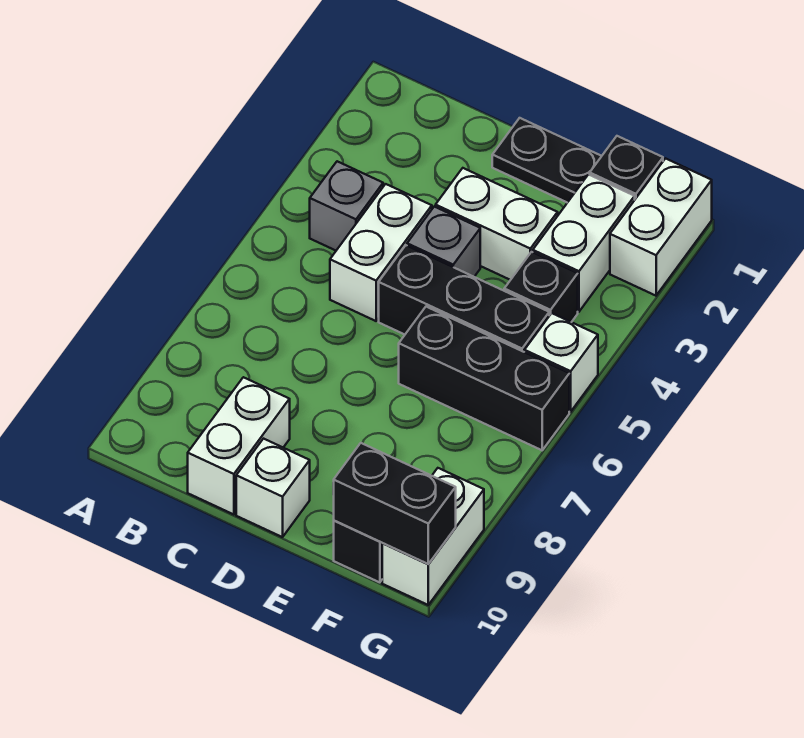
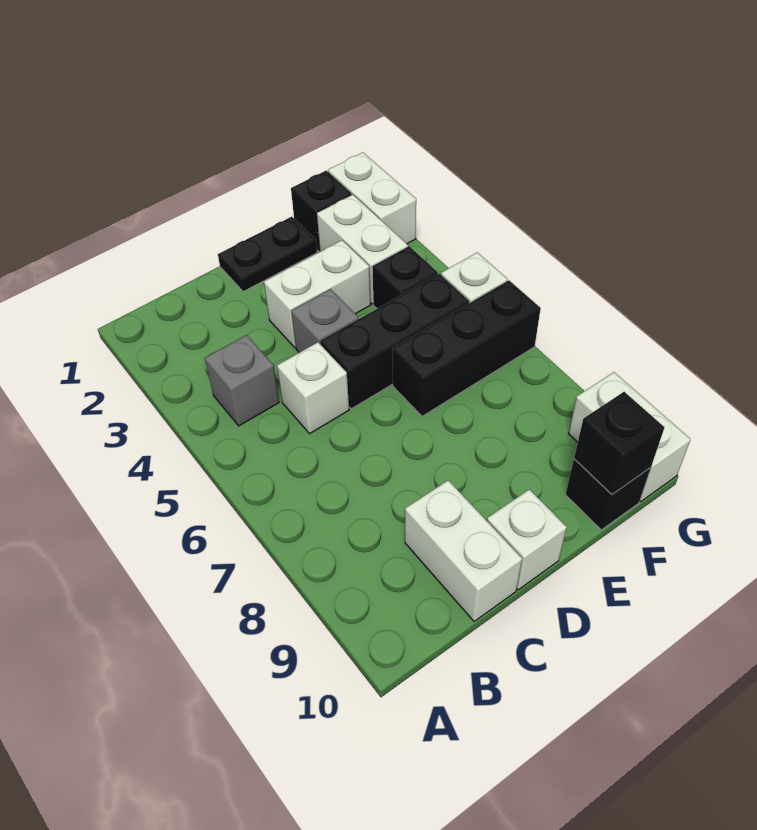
white 1x2 brick [330,184,432,321] -> white 1x1 brick [277,342,349,434]
black 1x2 brick [333,443,456,564] -> black 1x1 brick [574,392,664,494]

